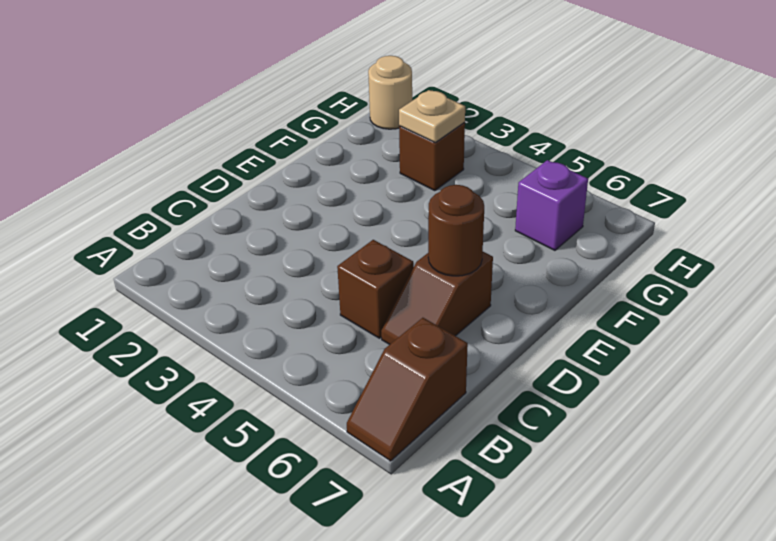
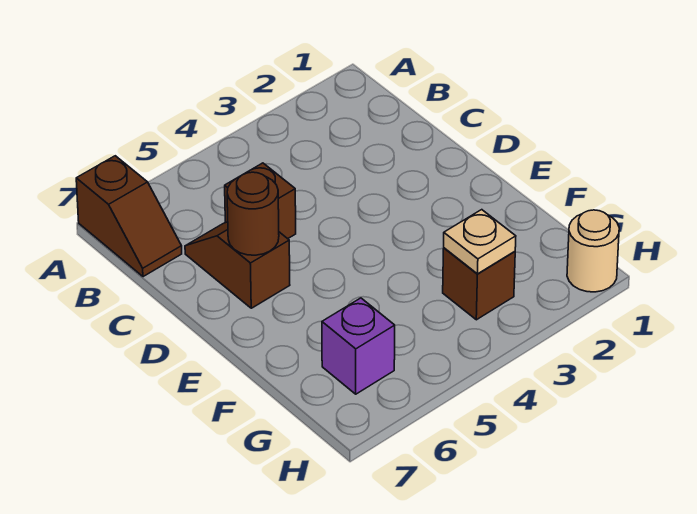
brown 1x2 slope [347,318,468,461] -> brown 1x2 slope turned to [76,156,182,277]

